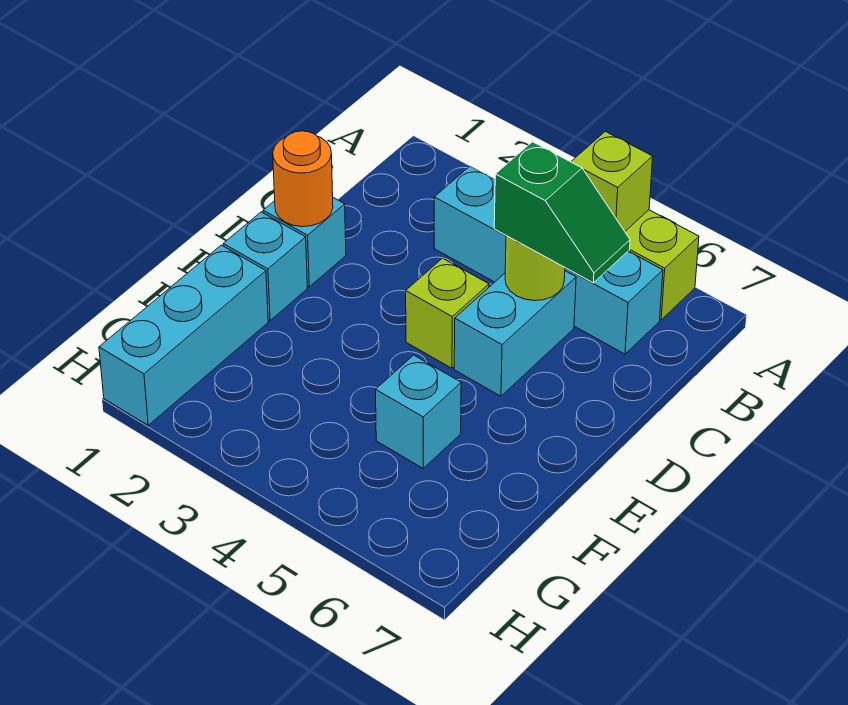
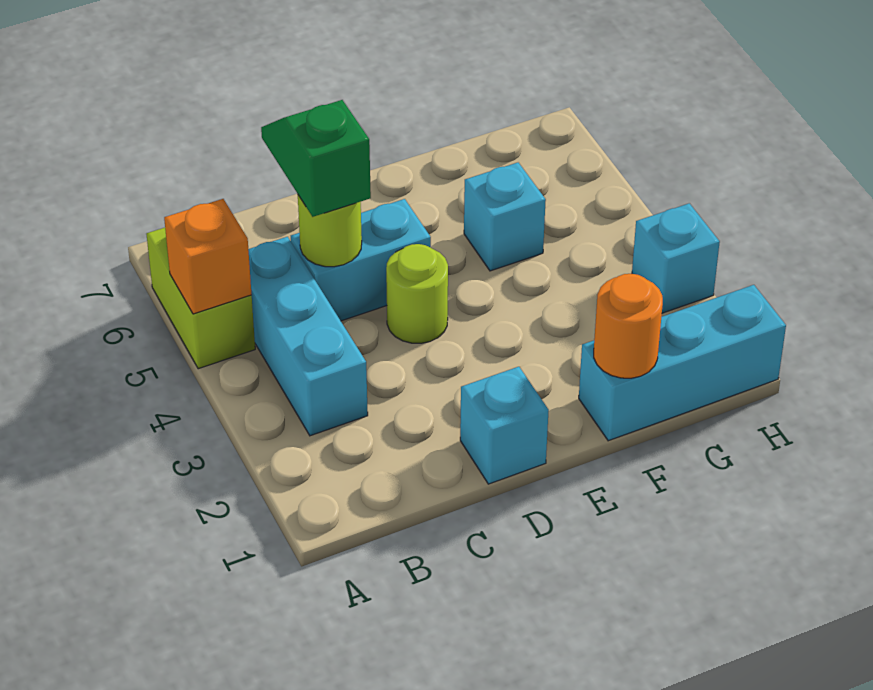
lime 1x1 brick [571,131,653,231] -> orange 1x1 brick [164,199,252,314]
cyan 1x4 brick [434,166,663,354] -> cyan 1x3 brick [248,237,368,436]
orange 1x1 round brick [273,131,333,227] -> orange 1x1 round brick moved to [594,274,663,378]
lime 1x1 brick [406,258,489,368] -> lime 1x1 round brick [386,244,448,343]
cyan 1x1 brick [223,212,307,320] -> cyan 1x1 brick moved to [632,203,720,313]

